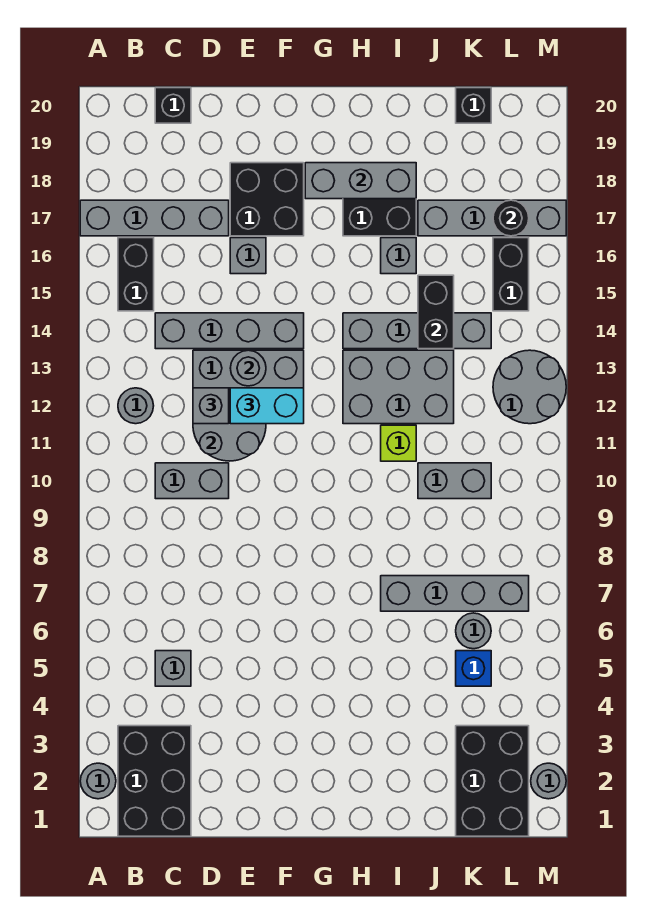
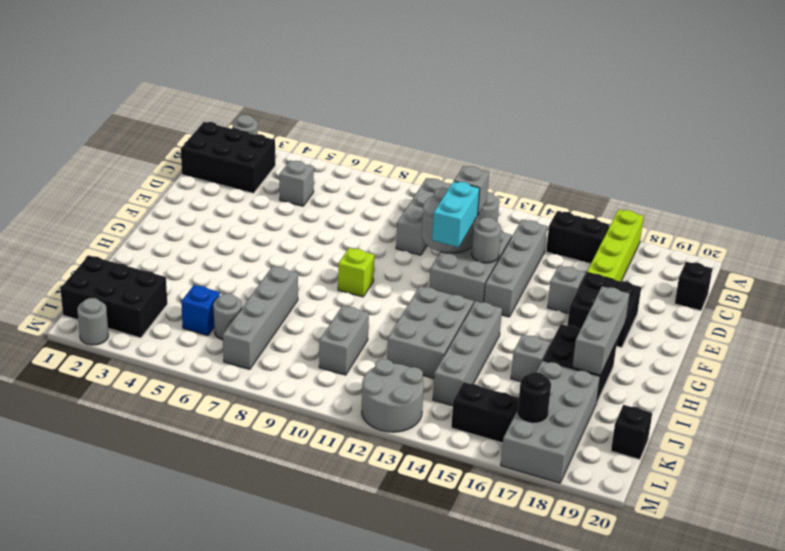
grey 1x4 brick [80,200,229,236] -> lime 1x4 brick [587,209,644,282]
grey 1x2 brick [155,463,229,499] -> grey 1x3 brick [396,178,451,255]
lime 1x1 brick [381,425,416,461] -> lime 1x1 brick moved to [338,248,374,297]
black 1x2 brick [418,275,454,349] -> none
grey 1x4 brick [418,200,566,236] -> grey 2x4 brick [501,361,600,483]

